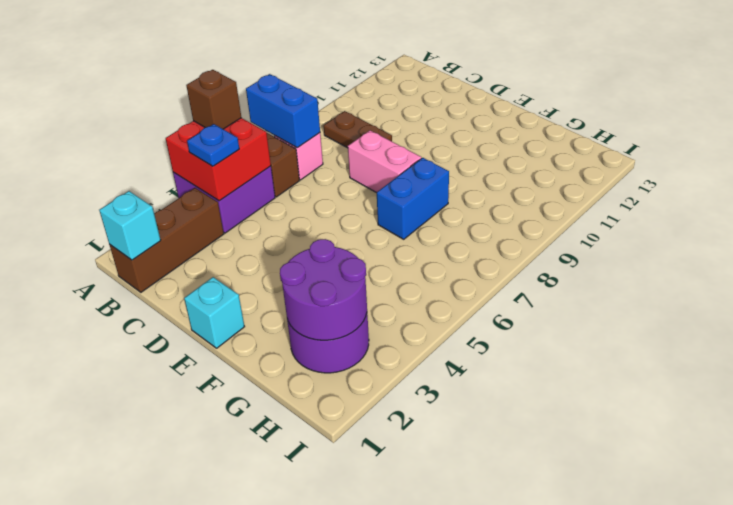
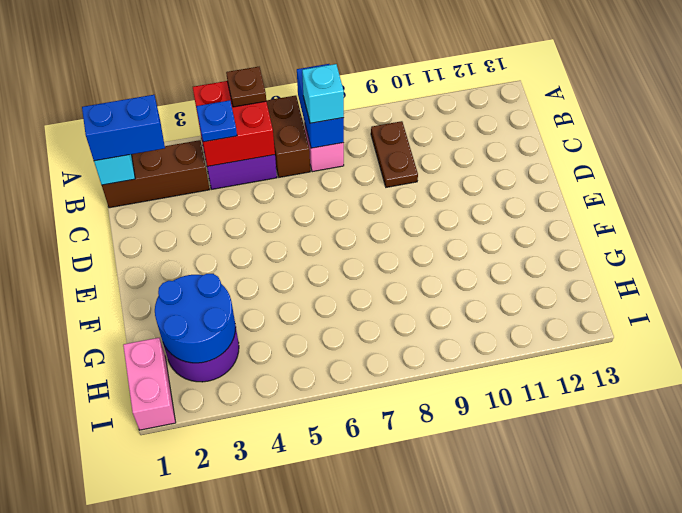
brown 1x1 brick [186,70,241,129] -> brown 1x1 plate [226,67,266,107]
pink 1x2 brick [348,130,421,193] -> pink 1x2 brick moved to [123,338,176,430]
cyan 1x1 brick [184,277,245,348] -> cyan 1x1 brick moved to [302,64,344,123]
blue 1x2 brick [377,158,449,239] -> blue 1x2 brick moved to [82,95,165,161]
purple 2x2 round brick [280,239,367,340] -> blue 2x2 round brick [155,274,236,363]

